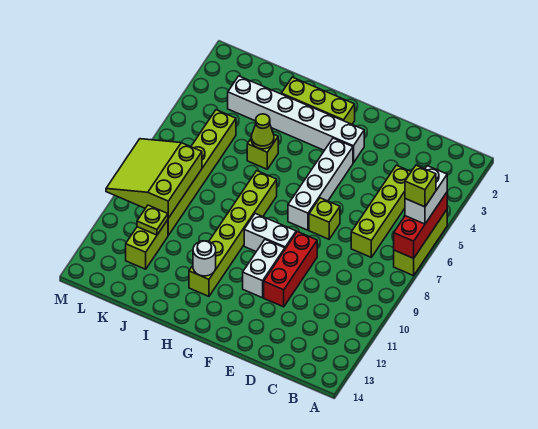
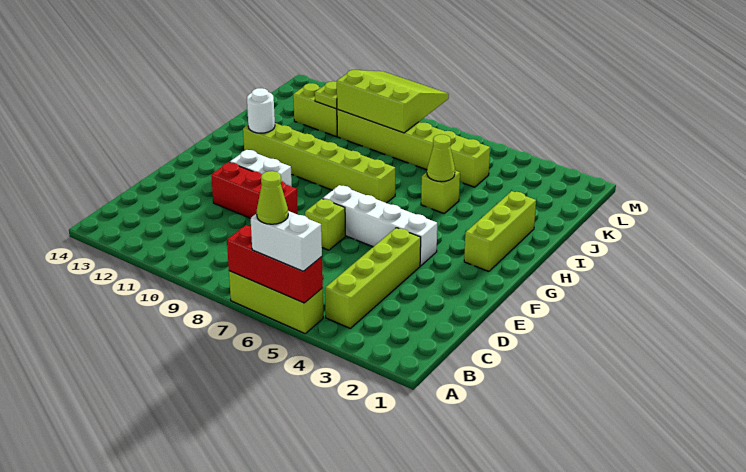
lime 1x1 brick [405,165,436,207] -> lime 1x1 cone [257,171,288,224]
lime 1x4 brick [351,165,411,257] -> lime 1x4 brick turned to [325,228,421,328]
white 1x6 brick [228,76,364,163] -> none
white 1x2 brick [244,214,296,251] -> none

